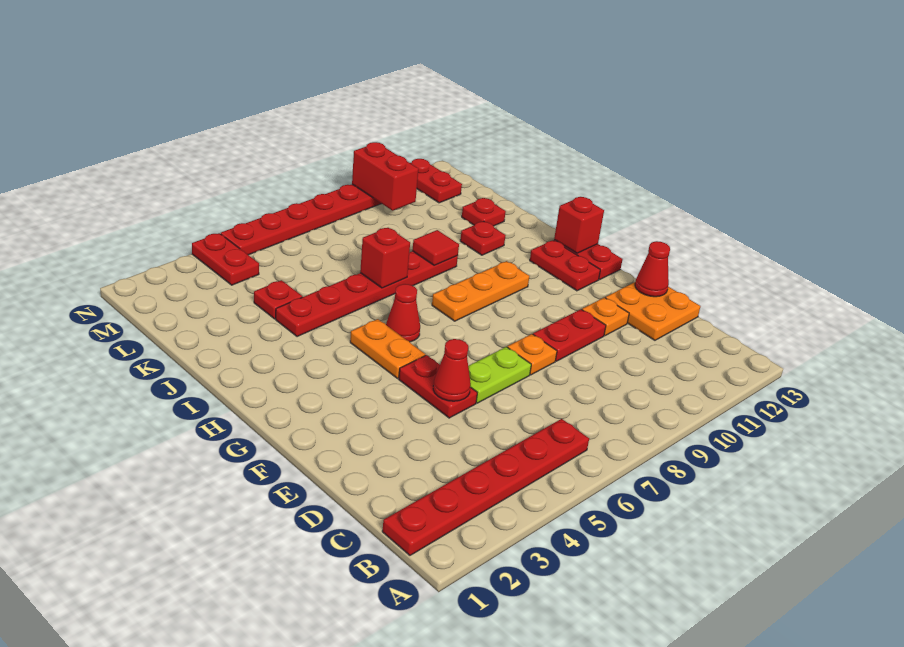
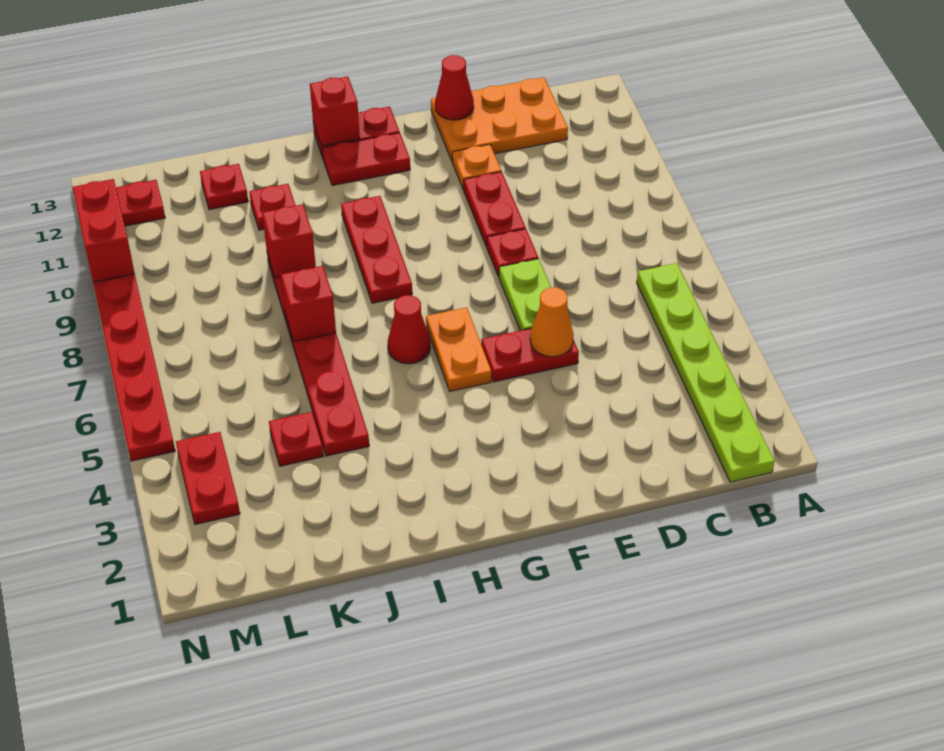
red 1x6 plate [382,419,589,555] -> lime 1x6 plate [637,263,775,482]
orange 2x2 plate [605,282,701,340] -> orange 2x3 plate [431,77,568,161]
red 1x1 cone [433,339,471,401] -> orange 1x1 cone [530,287,574,357]
orange 1x1 plate [507,334,557,375] -> red 1x1 plate [487,229,538,277]
orange 1x2 plate [350,319,426,378] -> orange 1x2 plate turned to [426,307,491,391]
orange 1x3 plate [432,261,529,321] -> red 1x3 plate [341,196,412,303]
red 1x1 tile [412,230,459,265] -> red 1x1 brick [262,204,316,278]
red 1x2 plate [192,233,259,285] -> red 1x2 plate turned to [176,432,240,524]
red 1x2 brick [352,142,418,211] -> red 1x2 brick turned to [72,179,135,282]

